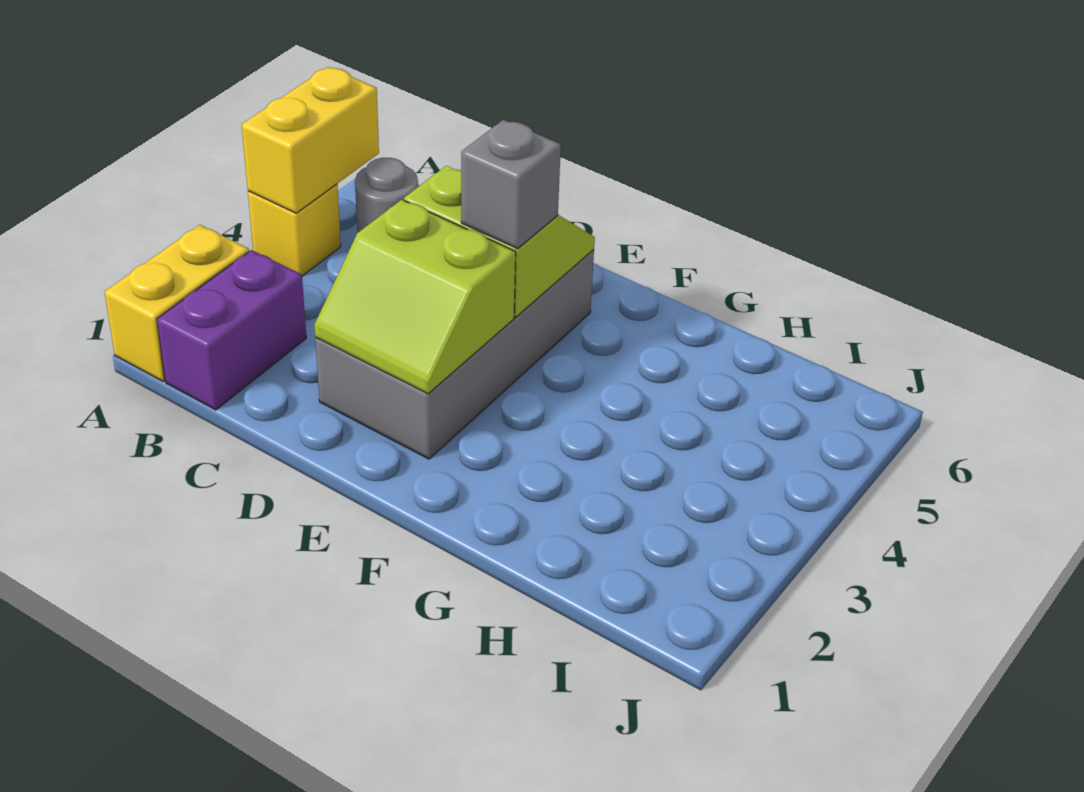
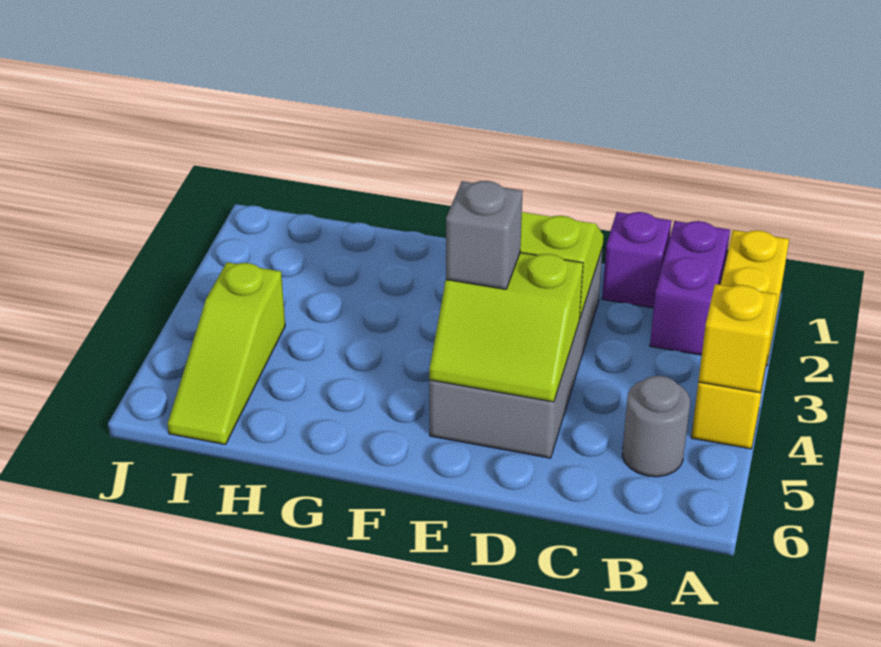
yellow 1x2 brick [242,67,379,213] -> yellow 1x1 brick [698,284,777,393]
none -> purple 1x1 brick [602,212,671,308]
none -> lime 1x3 slope [168,262,285,445]

